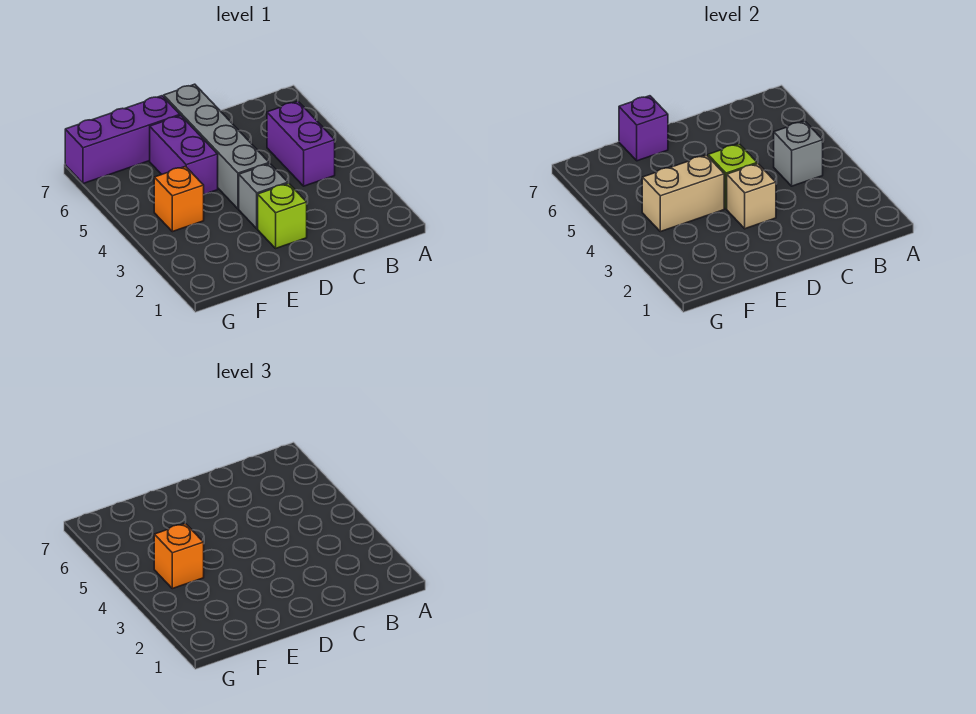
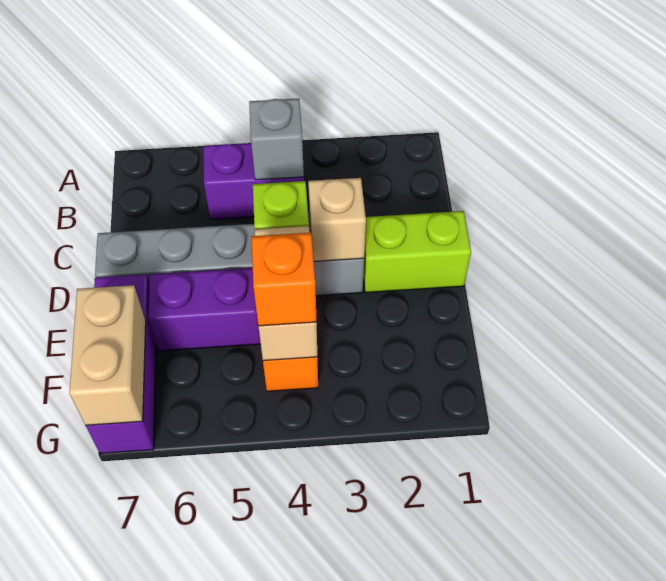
lime 1x1 brick [258,183,307,248] -> lime 1x2 brick [363,211,471,293]
purple 1x1 brick [619,96,668,161] -> none
none -> tan 1x2 brick [69,285,146,425]

